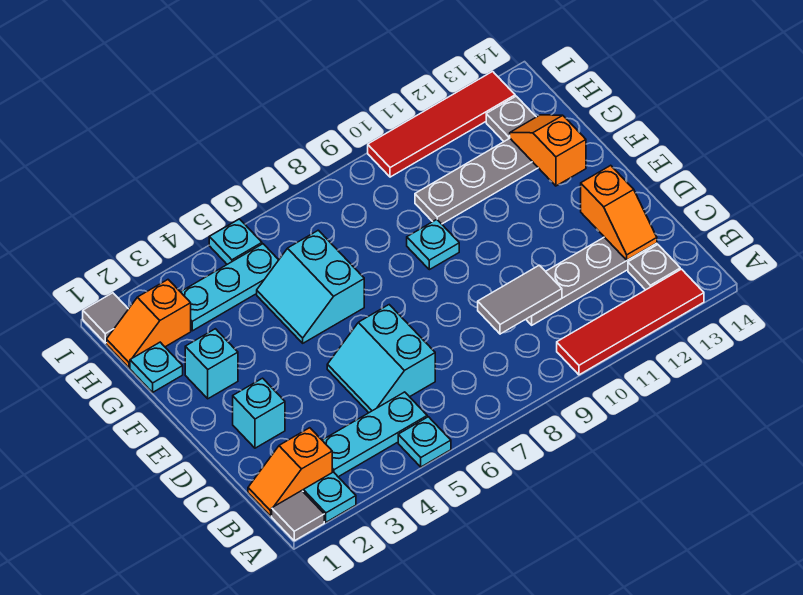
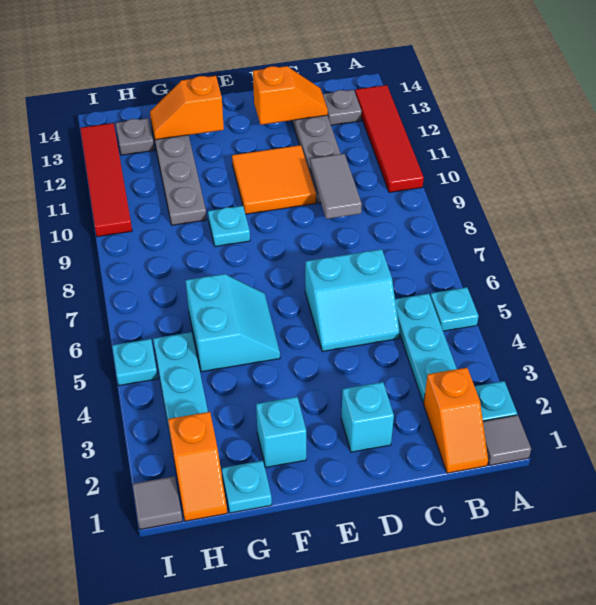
none -> orange 2x2 tile [232,145,316,214]
cyan 2x2 slope [257,230,364,343] -> cyan 2x2 slope turned to [186,274,280,372]

